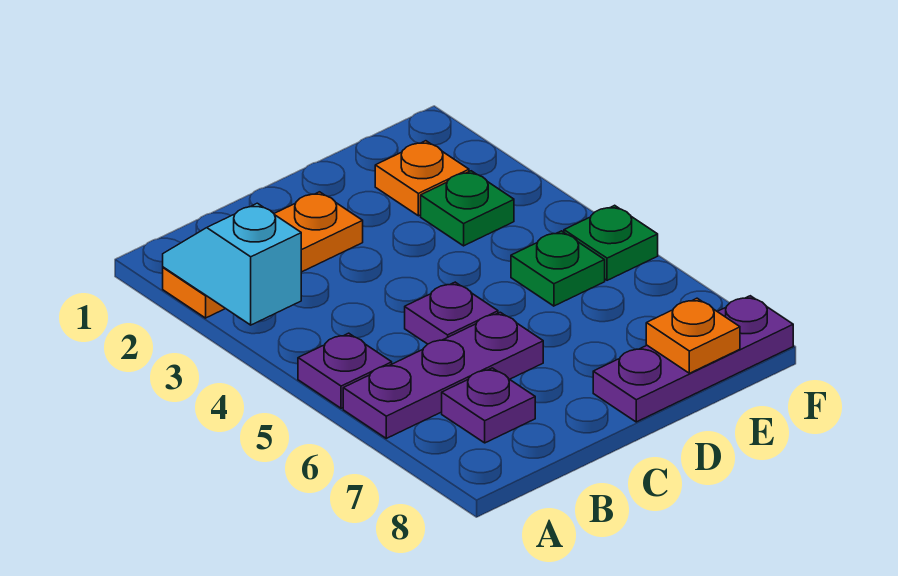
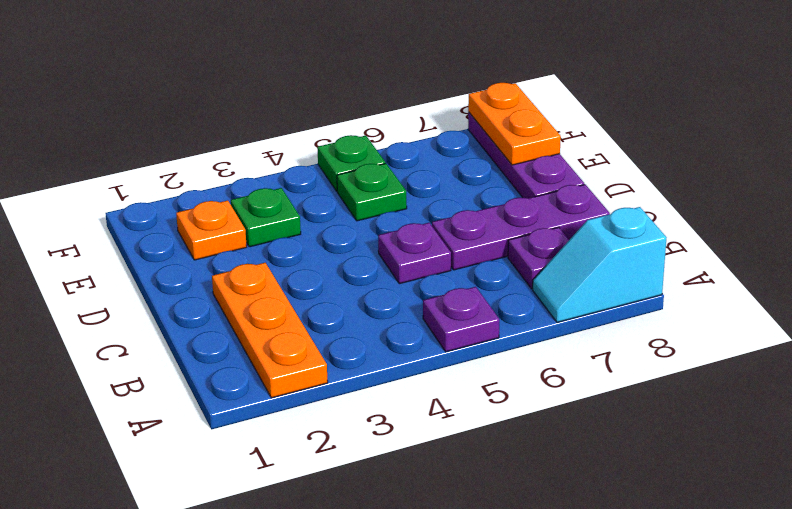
cyan 1x2 slope [163,203,301,325] -> cyan 1x2 slope moved to [533,207,667,322]
purple 1x3 plate [343,312,543,438] -> purple 1x3 plate turned to [432,184,610,270]
orange 1x1 plate [646,298,740,373] -> orange 1x2 plate [468,83,561,165]

